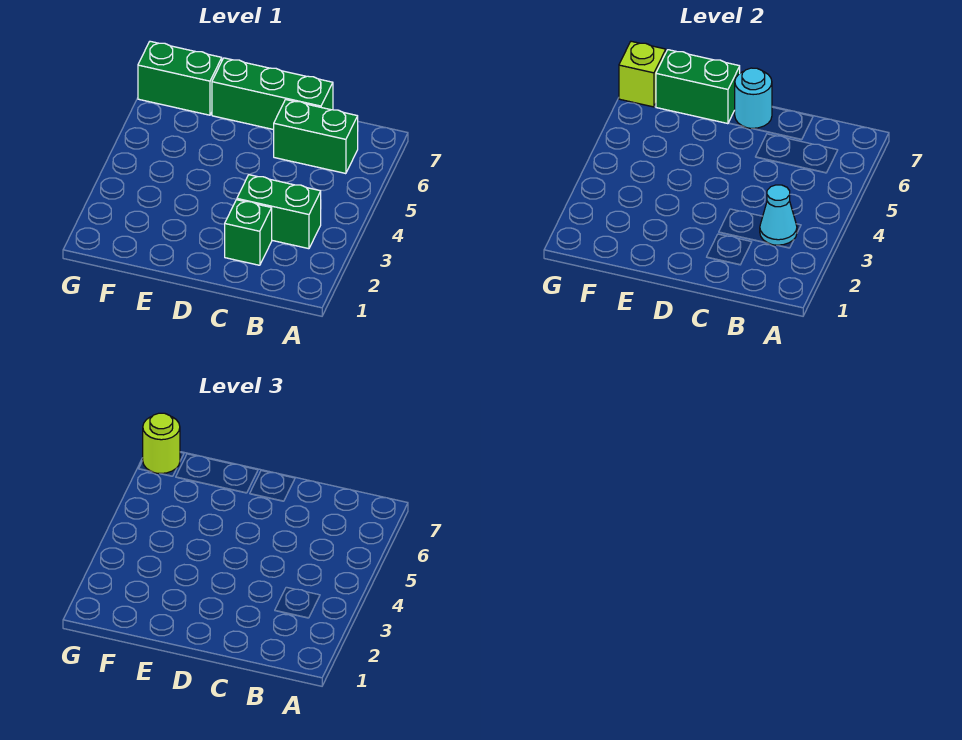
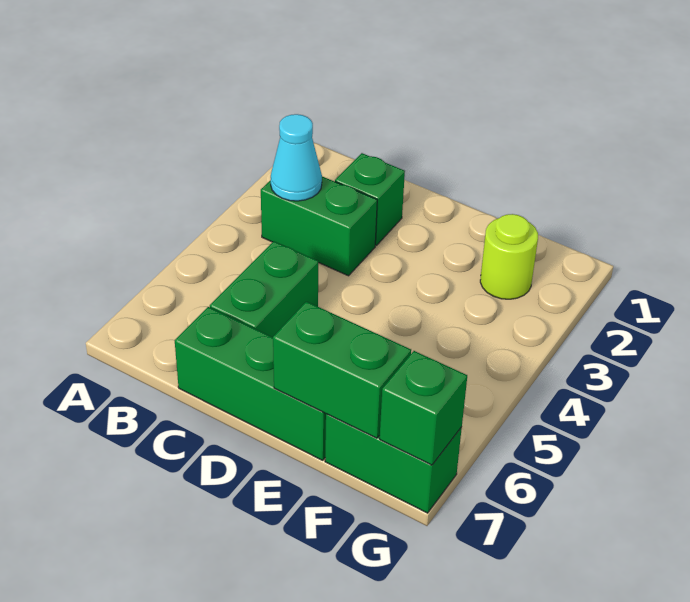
green 1x2 brick [274,100,358,174] -> green 1x2 brick turned to [210,241,318,337]
cyan 1x1 round brick [735,68,772,128] -> none
lime 1x1 brick [619,41,666,107] -> green 1x1 brick [380,351,467,465]
lime 1x1 round brick [143,413,180,474] -> lime 1x1 round brick moved to [480,214,538,299]

